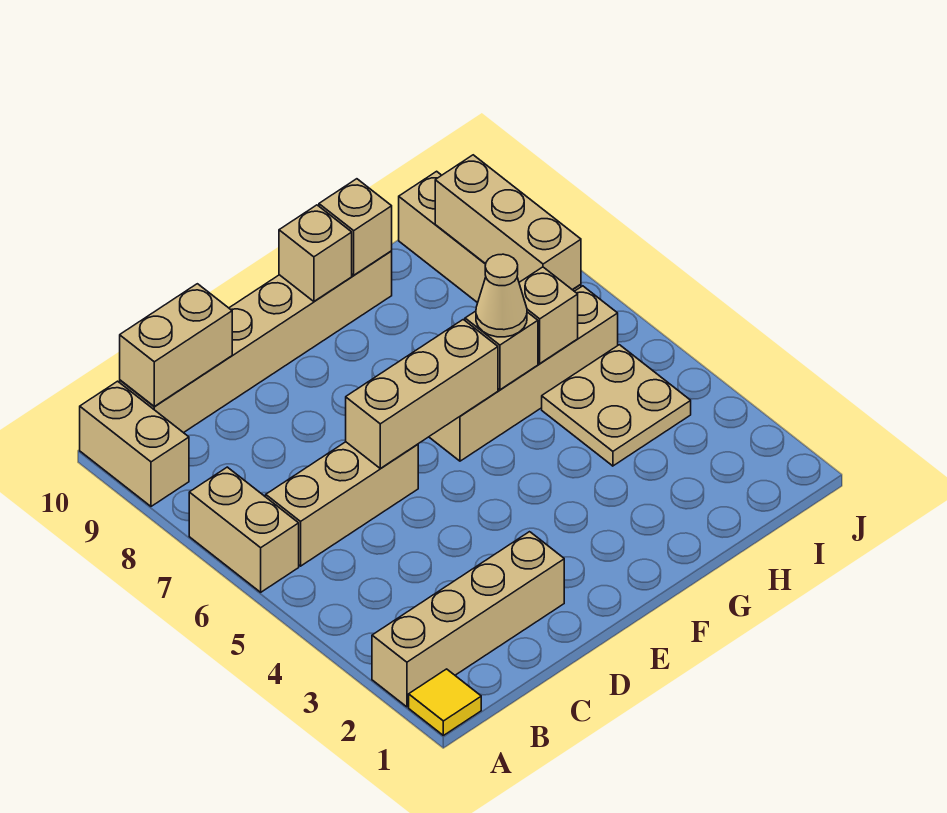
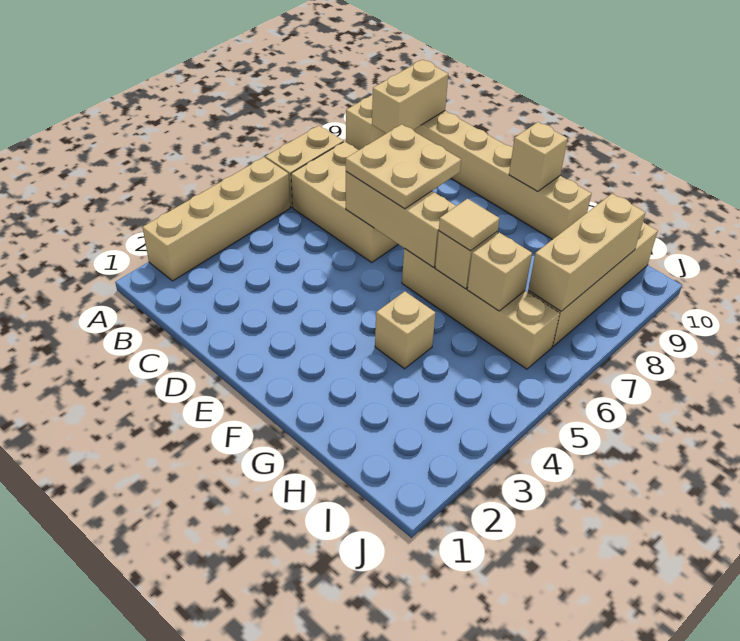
yellow 1x1 tile [409,669,481,735] -> none
tan 1x4 brick [372,532,564,707] -> tan 1x4 brick turned to [142,157,290,281]
tan 1x3 brick [266,442,418,566] -> tan 2x3 brick [291,141,398,262]
tan 1x2 brick [120,284,232,406] -> tan 1x2 brick turned to [372,60,448,133]
tan 1x1 cone [476,254,527,337] -> tan 1x1 tile [439,199,500,251]
tan 1x1 brick [319,179,392,275] -> tan 1x1 brick moved to [375,291,435,369]
tan 2x2 plate [542,345,691,466] -> tan 2x2 plate moved to [346,124,461,209]

